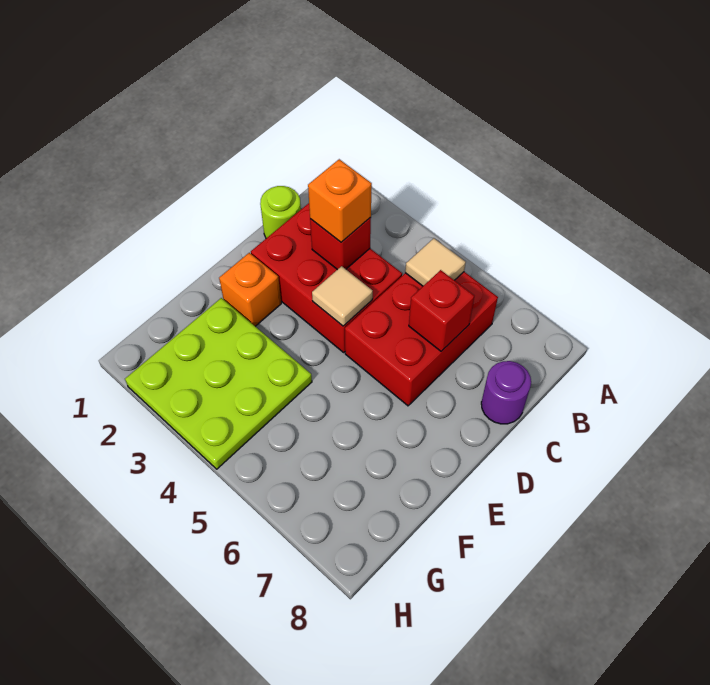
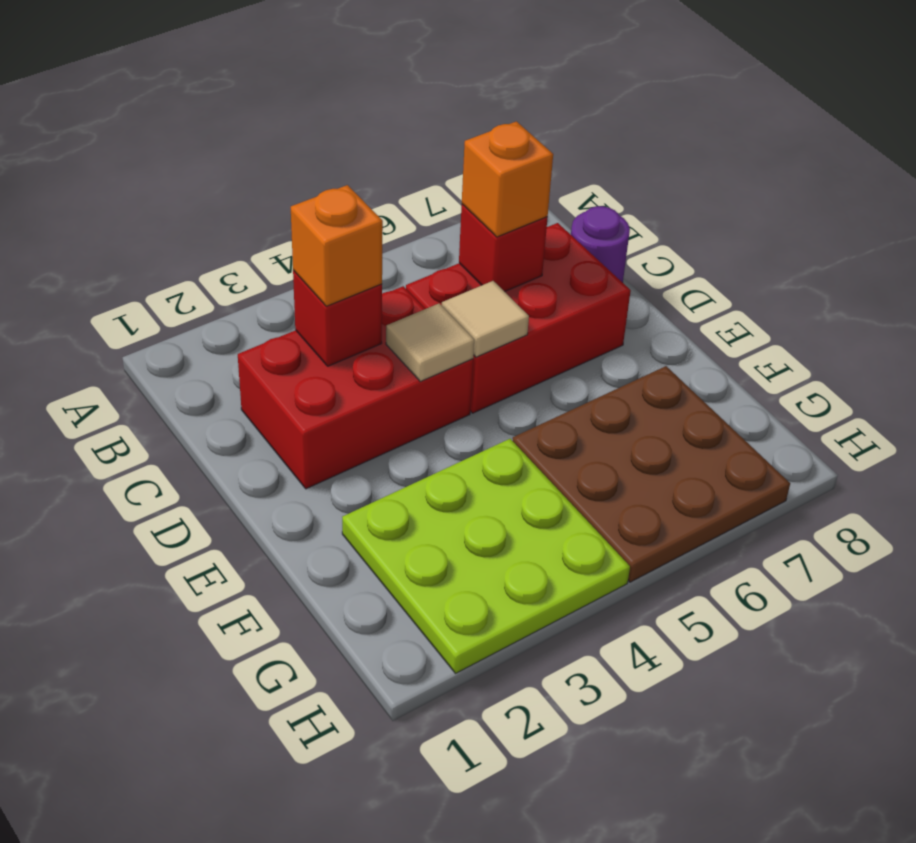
red 2x3 brick [345,272,498,406] -> red 2x3 brick turned to [406,223,631,413]
tan 1x1 tile [405,238,466,286] -> tan 1x1 tile moved to [442,281,529,357]
lime 1x1 round brick [260,186,301,238] -> none
orange 1x1 brick [219,253,281,326] -> orange 1x1 brick moved to [462,121,553,237]
none -> brown 3x3 plate [513,366,790,582]

